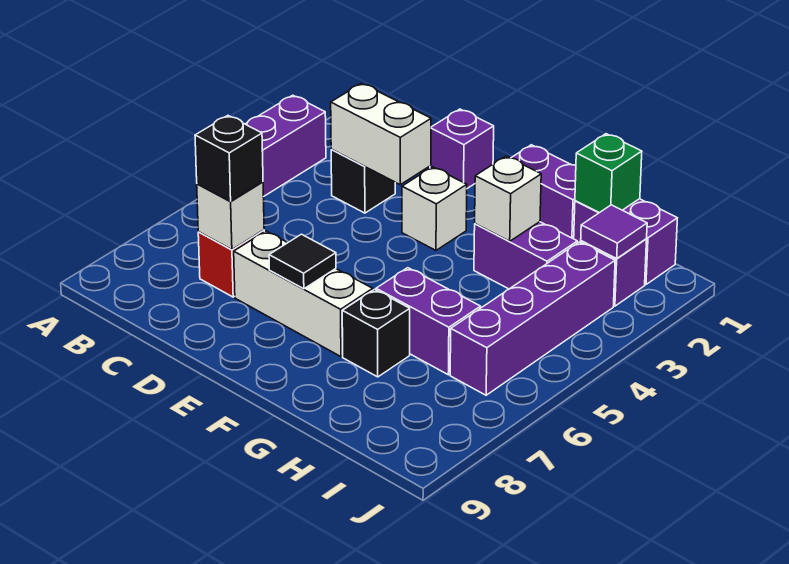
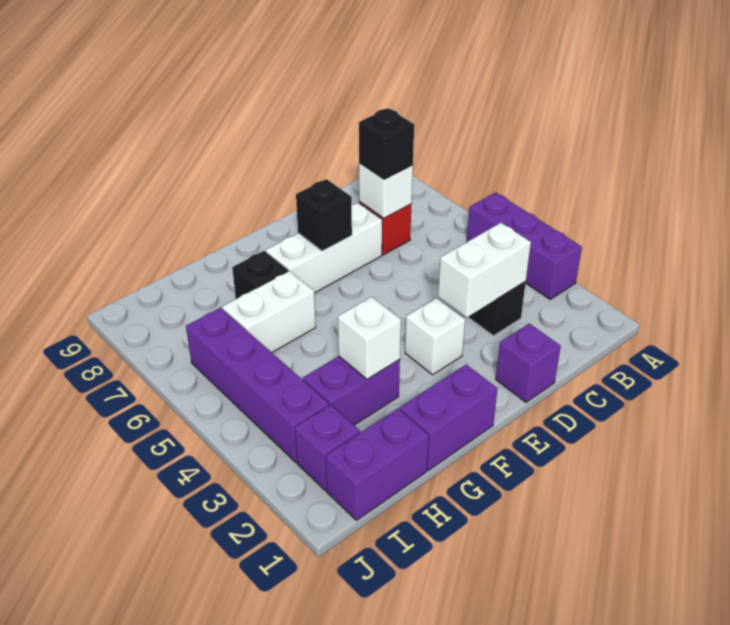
black 1x1 tile [269,234,336,289] -> black 1x1 brick [296,179,352,251]
purple 1x2 brick [376,268,481,375] -> white 1x2 brick [222,271,316,352]
green 1x1 brick [575,134,642,213] -> none
purple 1x1 tile [581,205,647,259] -> none

